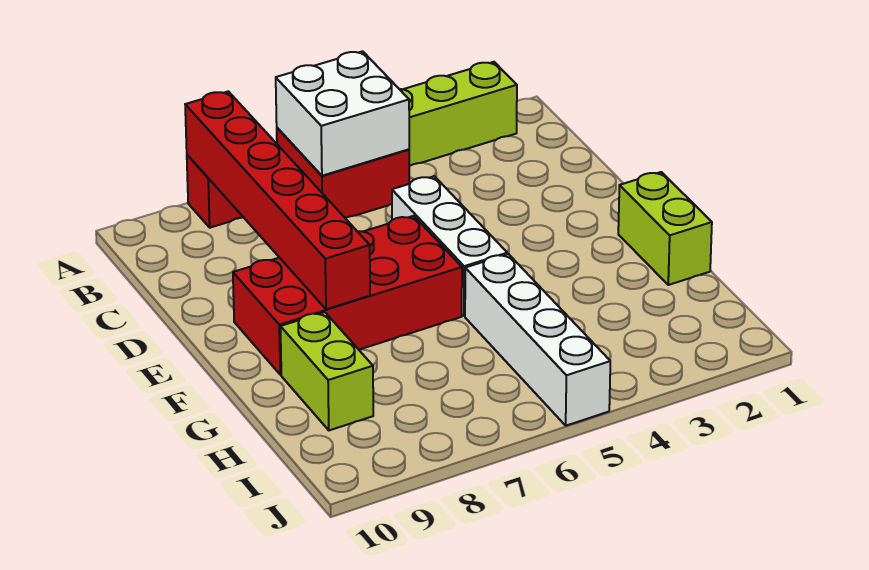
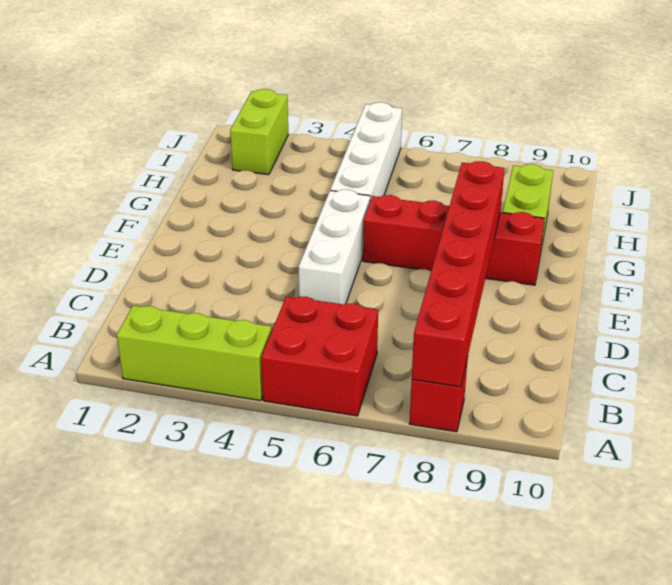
white 2x2 brick [276,51,409,176] -> none
red 2x4 brick [233,216,462,375] -> red 1x4 brick [363,195,545,285]
lime 1x2 brick [618,172,712,285] -> lime 1x2 brick moved to [230,89,288,175]

